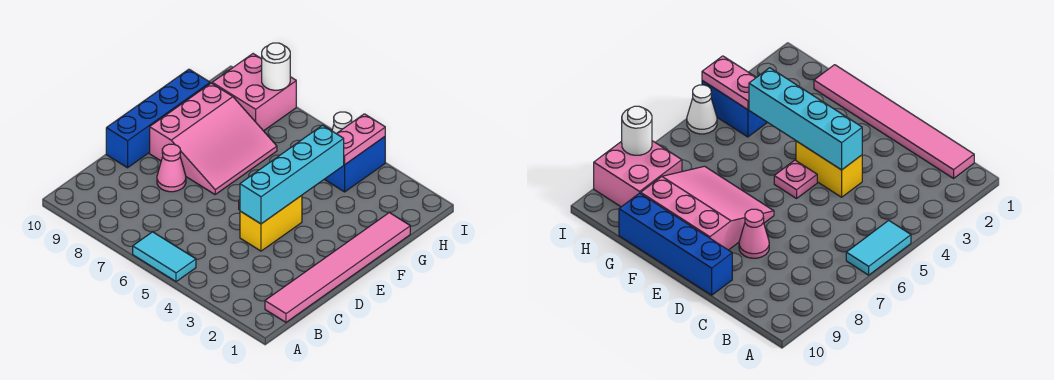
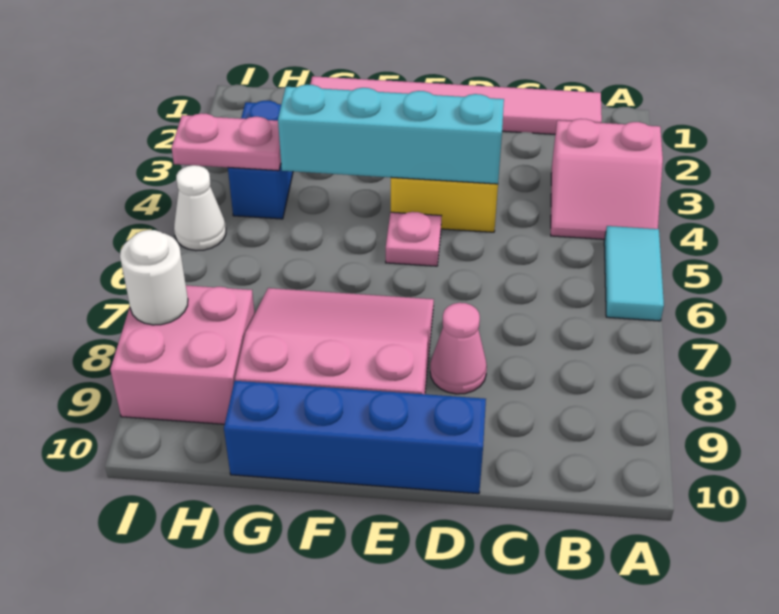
none -> pink 2x2 slope [551,119,663,239]
blue 1x2 brick [324,137,385,192] -> blue 1x2 brick turned to [228,101,293,219]

